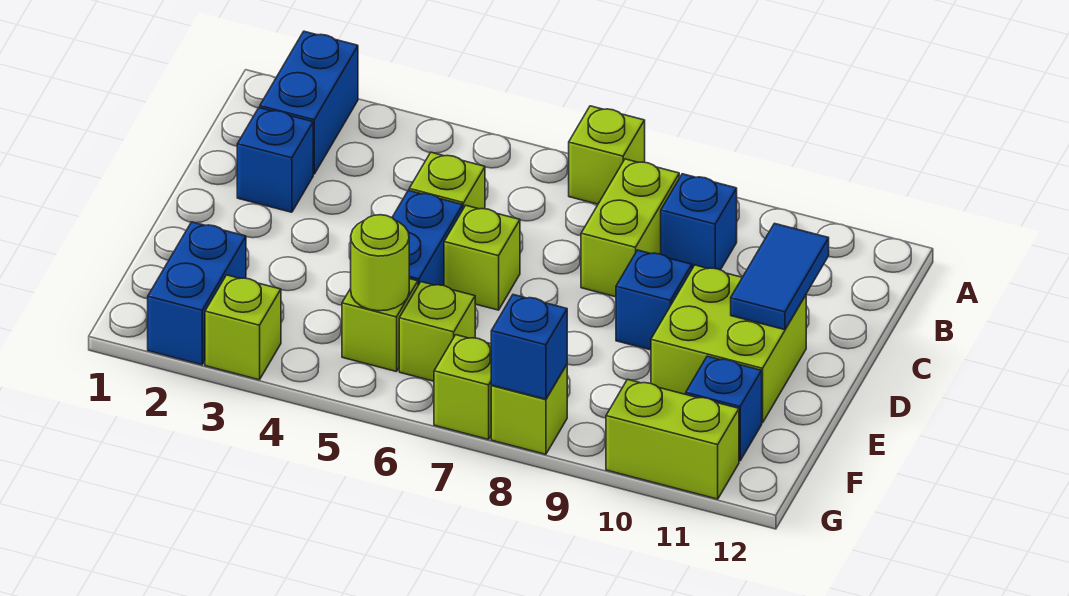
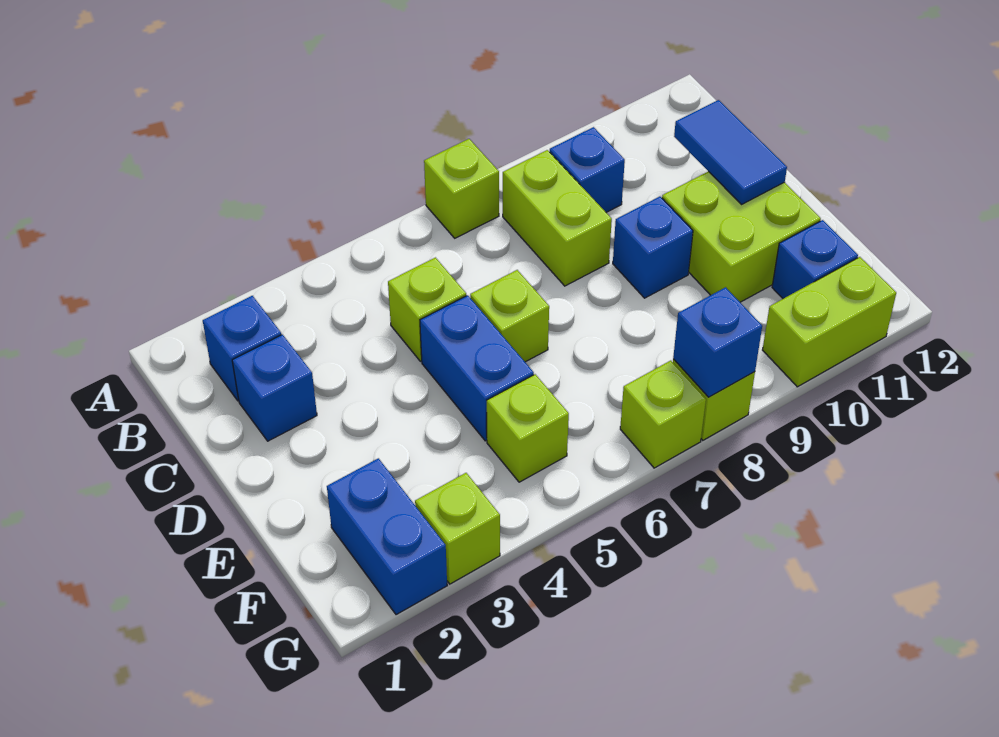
blue 1x2 brick [260,31,358,174] -> blue 1x1 brick [203,296,281,401]
lime 1x1 round brick [351,215,409,311] -> none
lime 1x1 brick [399,282,475,381] -> none

